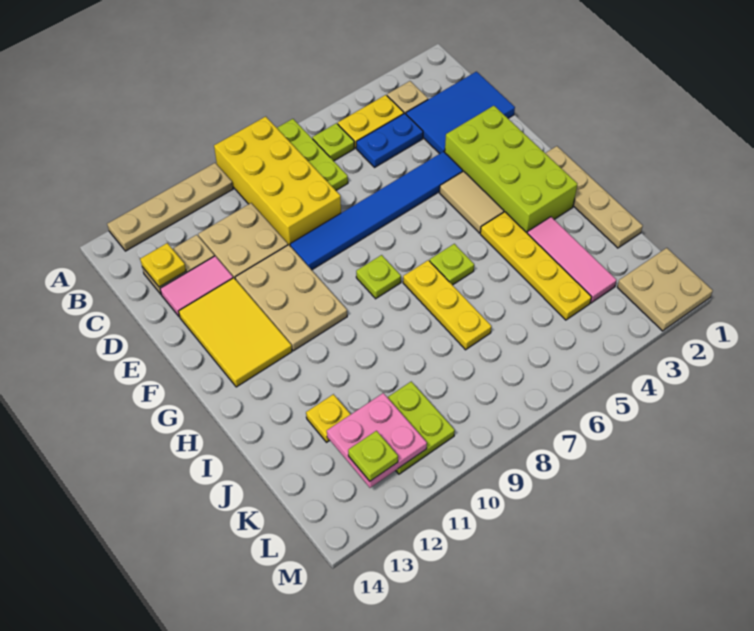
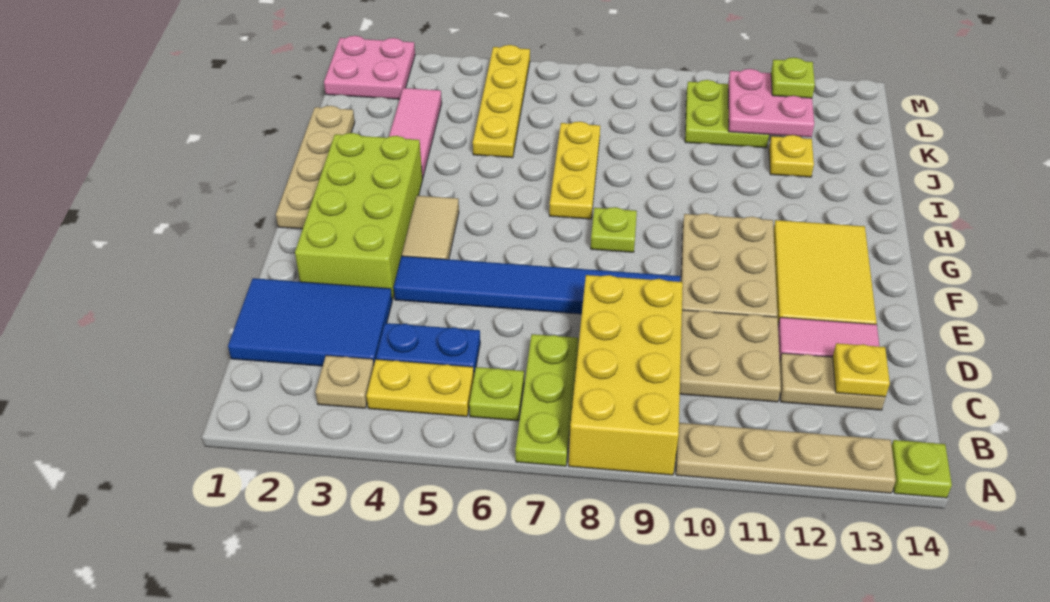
yellow 1x4 plate [480,212,591,320] -> yellow 1x4 plate moved to [473,45,530,158]
lime 1x1 plate [430,244,474,285] -> lime 1x1 plate moved to [892,440,952,498]
tan 2x2 plate [617,248,713,331] -> pink 2x2 plate [324,36,415,99]

